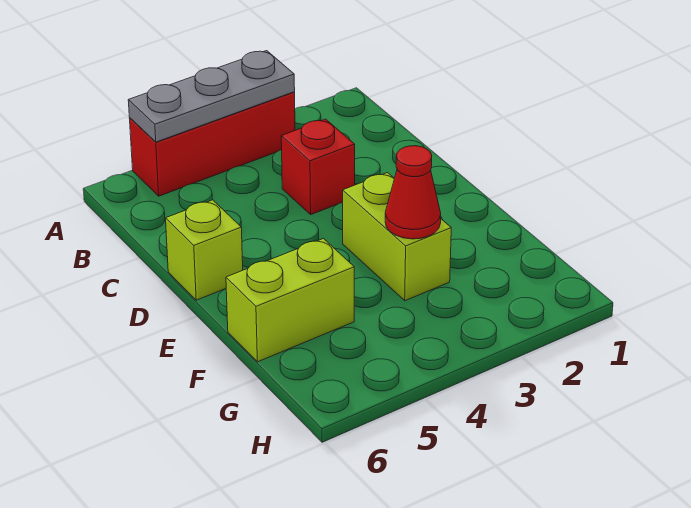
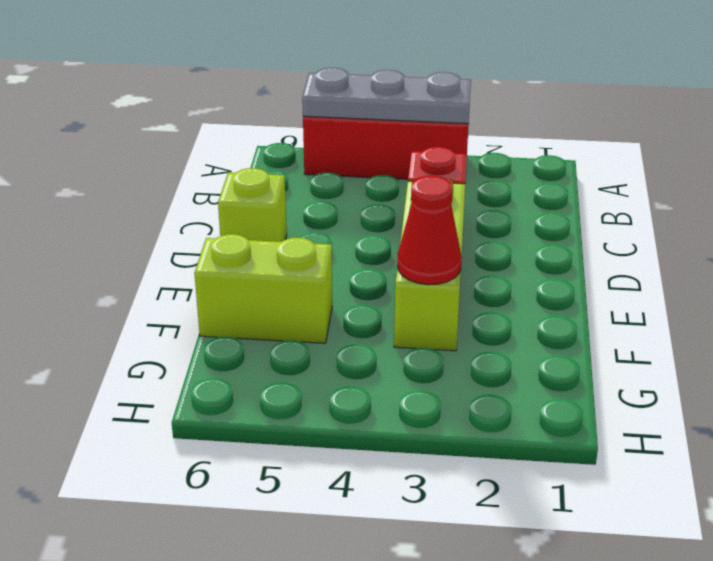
lime 1x2 brick [342,173,451,301] -> lime 1x3 brick [394,180,465,351]

